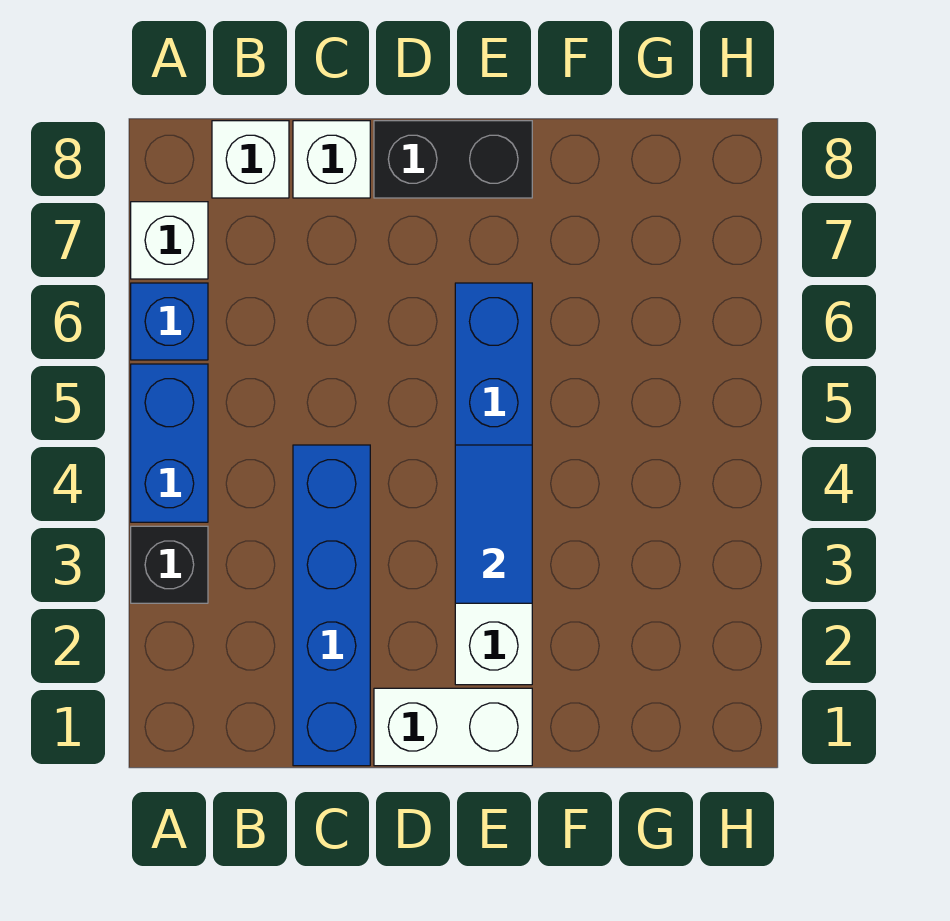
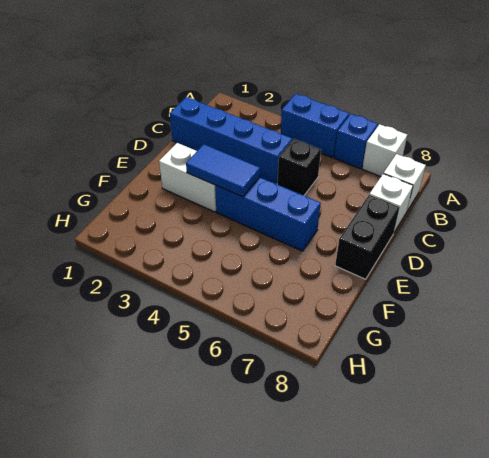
black 1x1 brick [131,526,208,603] -> black 1x1 brick moved to [277,139,321,195]
white 1x2 brick [374,688,532,766] -> none

